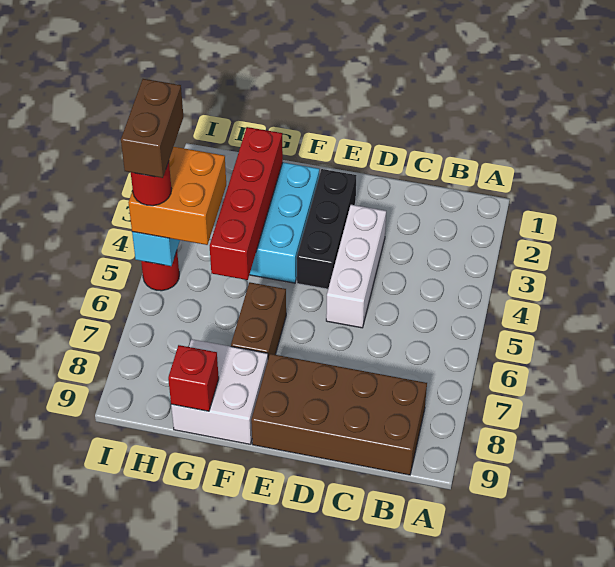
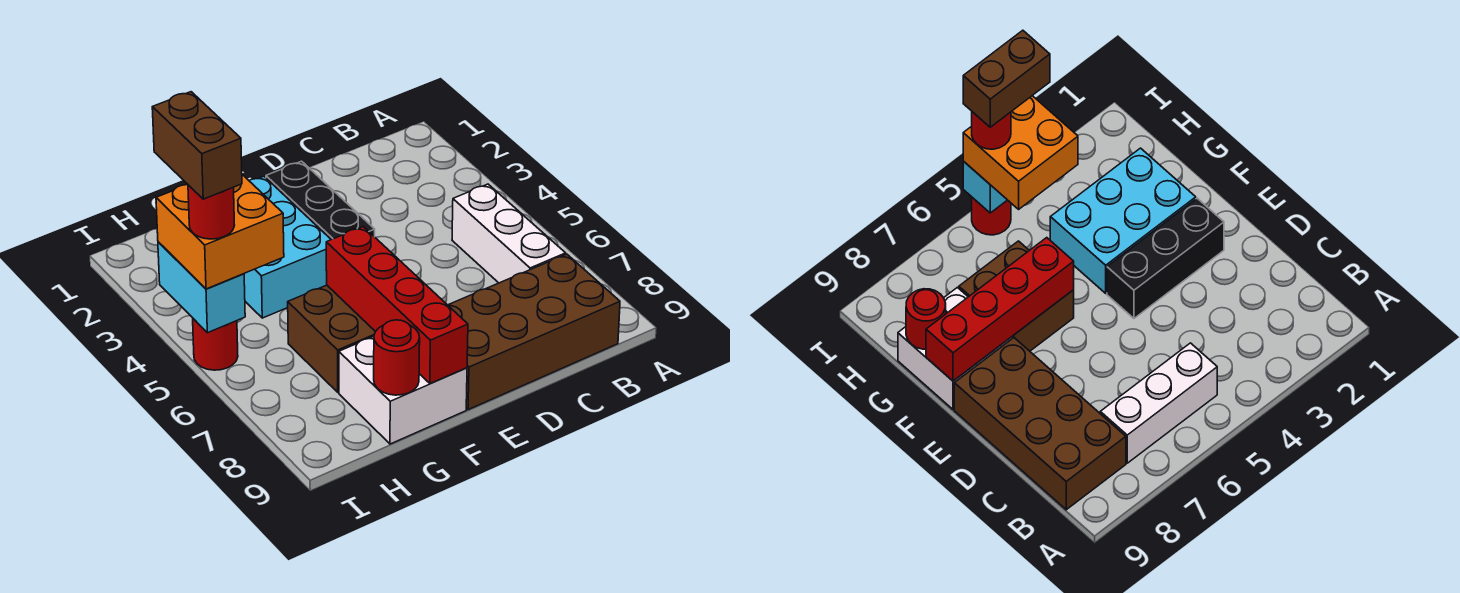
white 1x3 brick [326,205,386,328] -> white 1x3 brick moved to [452,184,566,283]
brown 1x2 brick [231,282,286,358] -> brown 2x2 brick [288,285,375,392]
red 1x4 brick [210,127,283,280] -> red 1x4 brick moved to [326,227,468,383]
red 1x1 brick [168,345,219,411] -> red 1x1 round brick [374,320,420,395]

